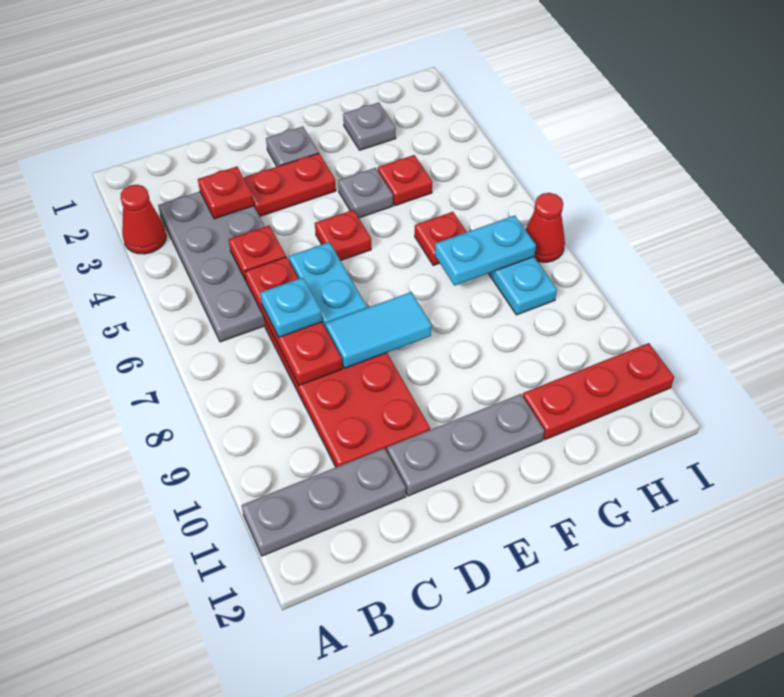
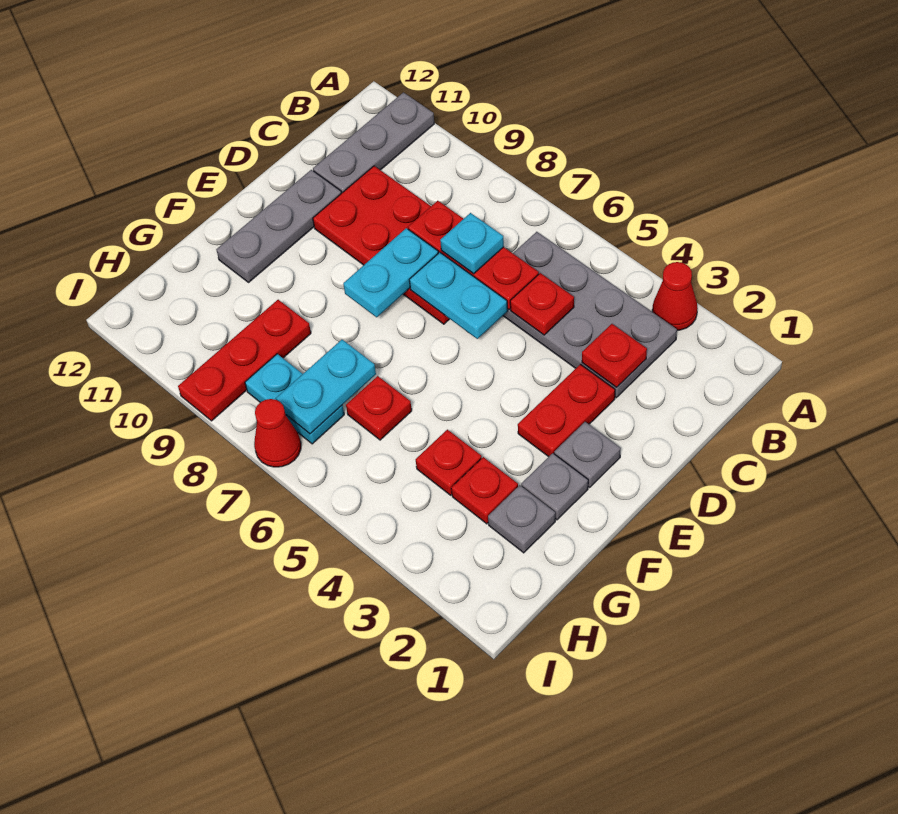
cyan 1x2 tile [325,292,431,368] -> cyan 1x2 plate [343,228,438,317]
red 1x1 plate [315,210,371,261] -> red 1x1 plate moved to [451,457,518,524]
grey 1x1 plate [338,168,393,218] -> grey 1x1 plate moved to [521,453,588,520]
red 1x3 plate [523,343,674,440] -> red 1x3 plate moved to [178,300,311,421]

